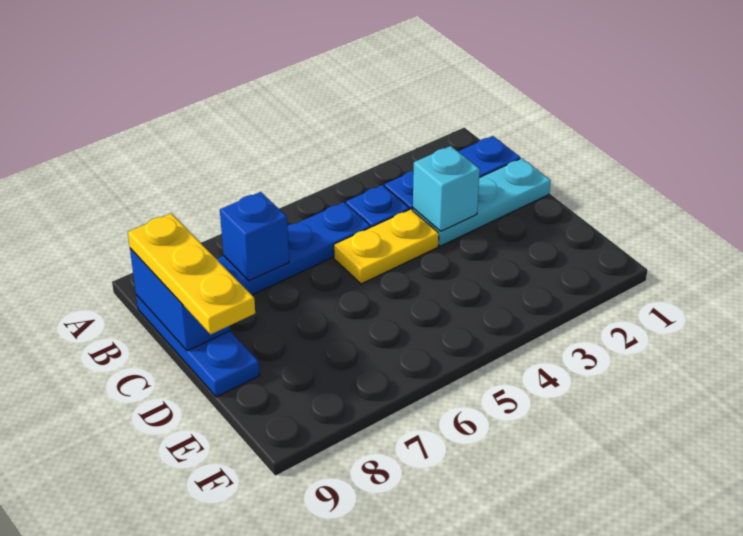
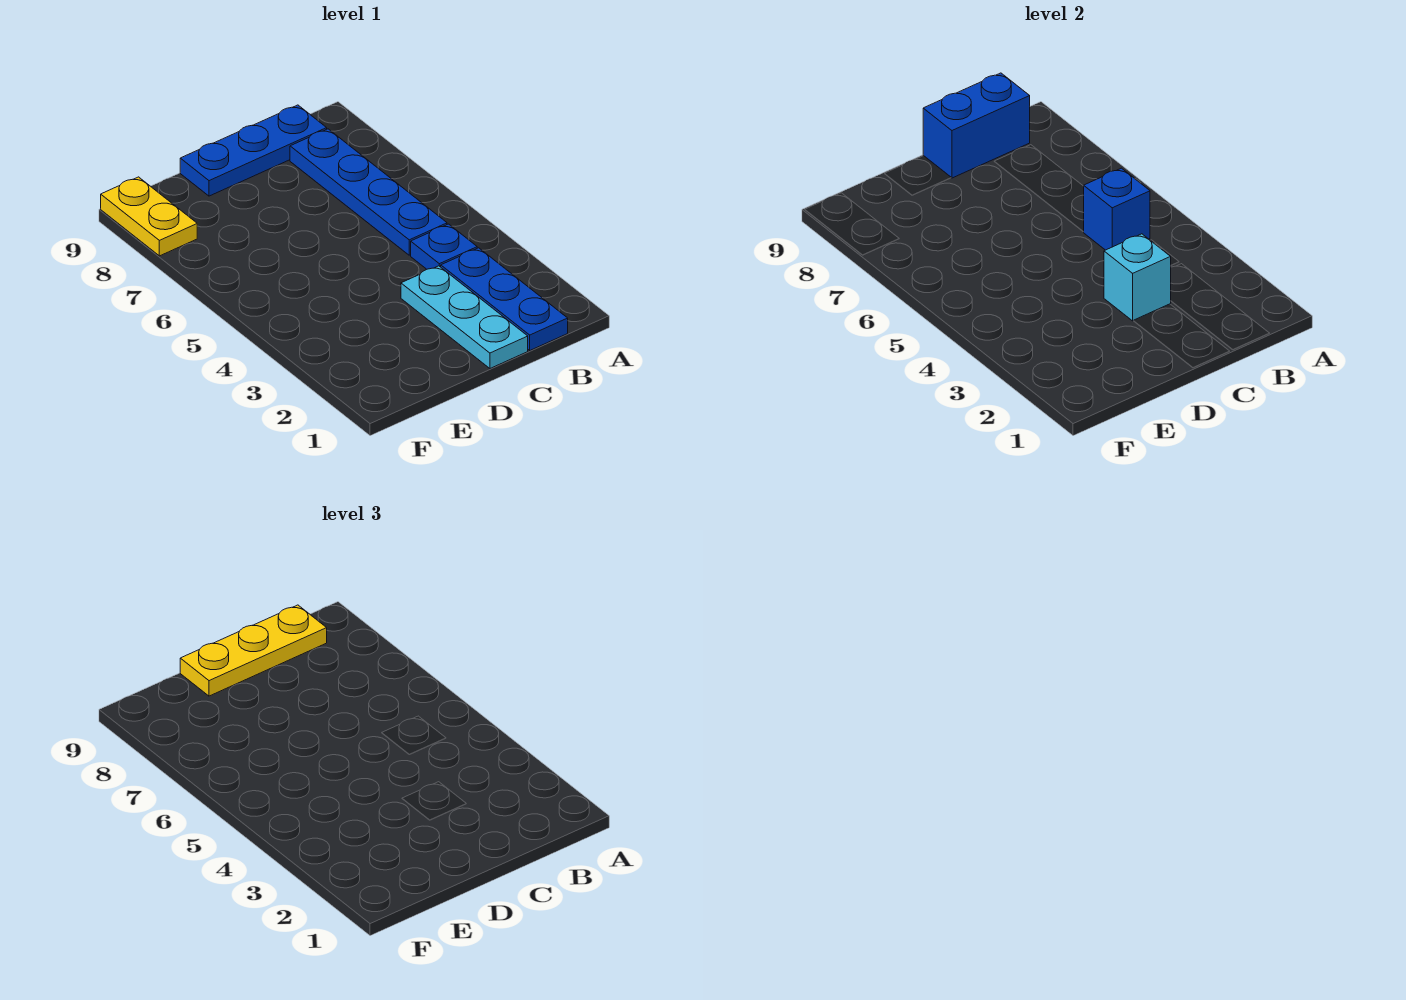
blue 1x1 brick [220,192,289,281] -> blue 1x1 brick moved to [1084,168,1150,250]
yellow 1x2 plate [334,209,439,284] -> yellow 1x2 plate moved to [101,177,197,256]

